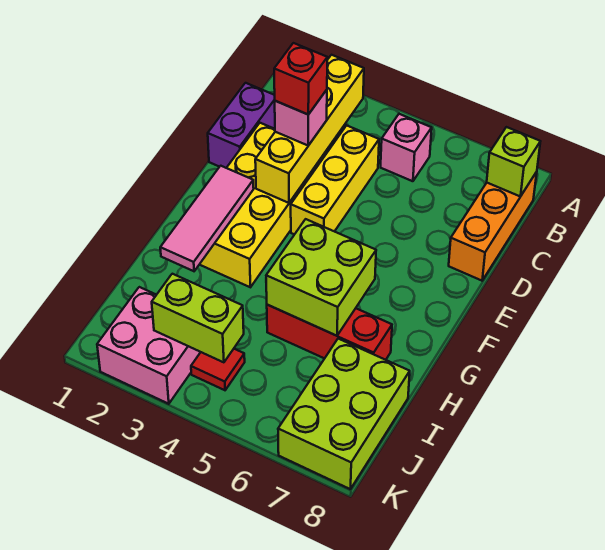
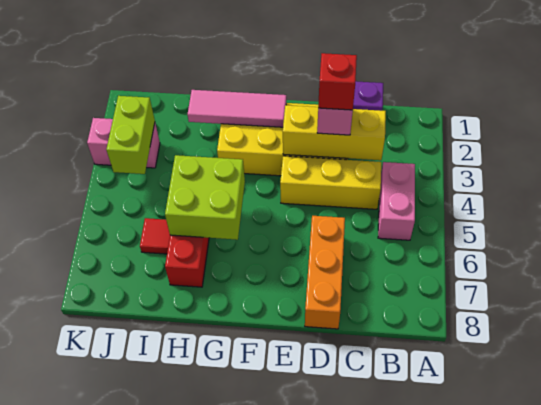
yellow 1x4 brick [255,55,364,203] -> yellow 1x3 brick [283,105,386,160]
pink 1x1 brick [381,114,432,181] -> pink 1x2 brick [378,162,415,240]
orange 1x3 brick [449,172,537,281] -> orange 1x3 brick turned to [305,216,345,329]
lime 1x1 brick [487,127,540,197] -> none
lime 2x3 brick [278,339,410,489] -> none
pink 2x2 brick [97,287,200,404] -> pink 1x2 brick [87,118,160,168]
red 1x1 tile [191,349,245,390] -> red 1x1 tile moved to [140,218,170,254]

